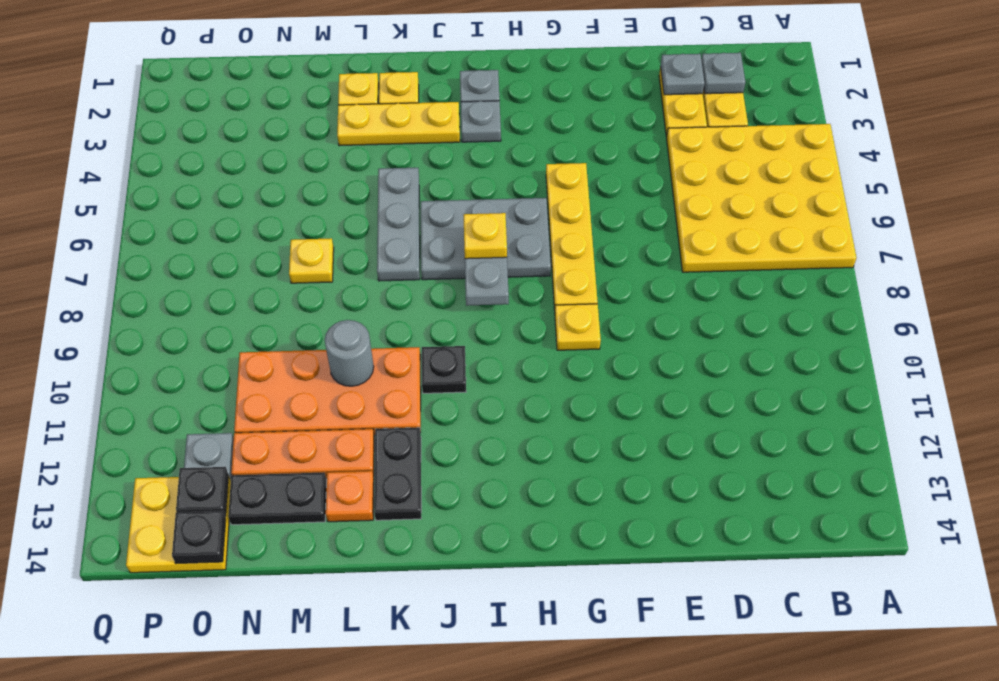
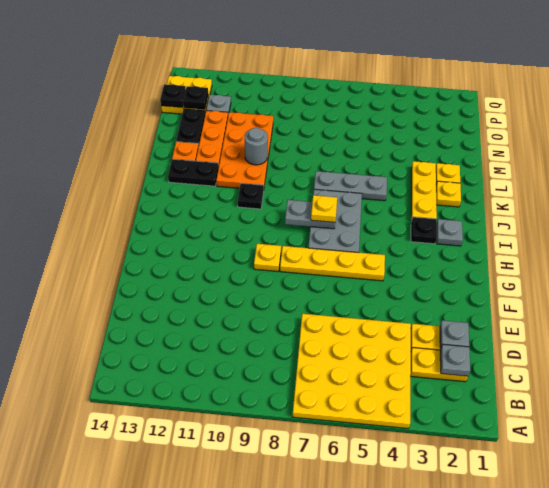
grey 1x1 plate [461,101,501,142] -> black 1x1 plate [411,217,437,244]
yellow 1x1 plate [289,238,334,283] -> none

